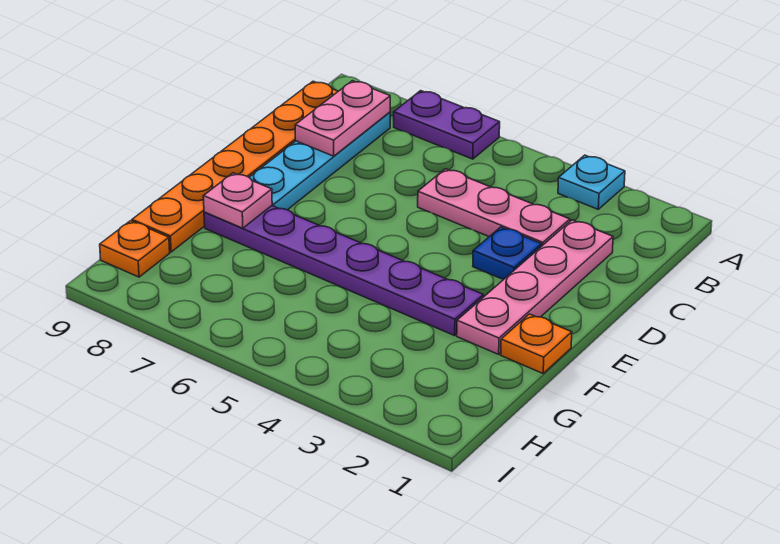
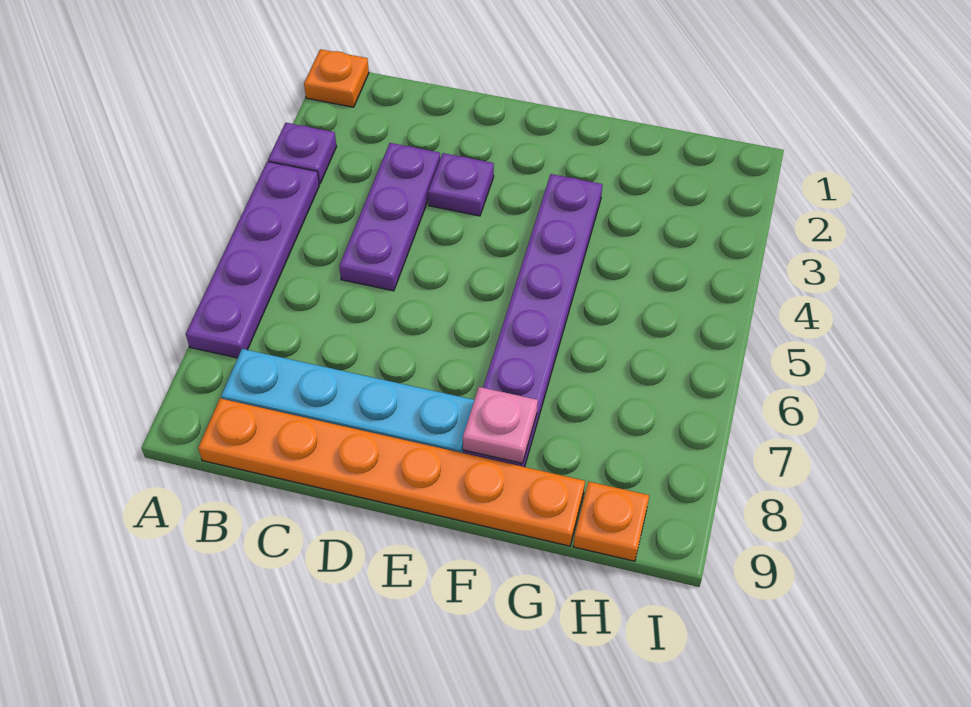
cyan 1x1 plate [558,155,625,209] -> purple 1x1 plate [268,123,337,184]
purple 1x2 plate [394,91,500,159] -> purple 1x4 plate [186,162,319,358]
pink 1x2 plate [295,81,390,156] -> none
pink 1x4 plate [457,220,613,354] -> none
pink 1x3 plate [418,169,570,246] -> purple 1x3 plate [339,143,440,291]
blue 1x1 plate [473,227,542,280] -> purple 1x1 plate [428,153,494,216]
orange 1x1 plate [501,314,572,373] -> orange 1x1 plate moved to [304,49,369,107]

